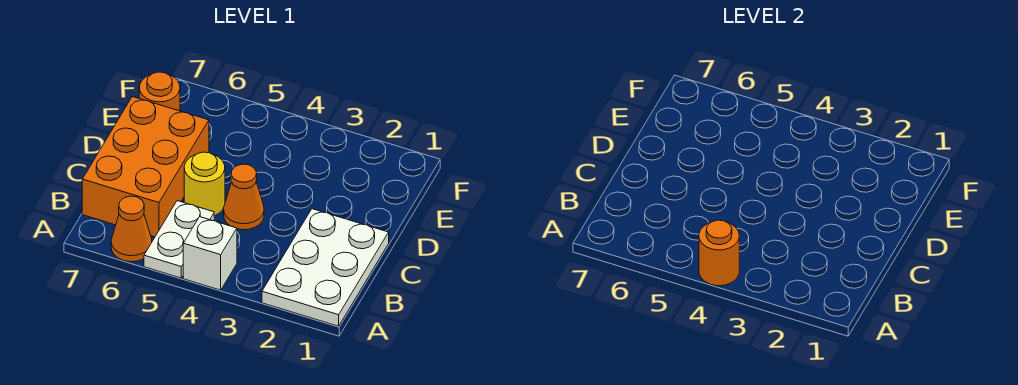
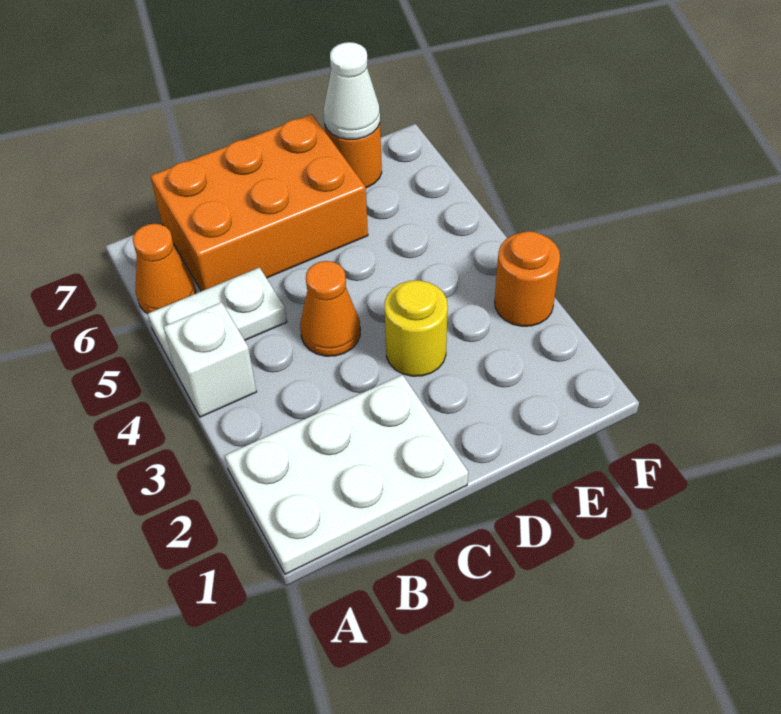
orange 1x1 round brick [699,220,739,286] -> orange 1x1 round brick moved to [495,231,560,326]
yellow 1x1 round brick [184,152,225,216] -> yellow 1x1 round brick moved to [385,280,448,376]
none -> white 1x1 cone [324,42,380,140]

